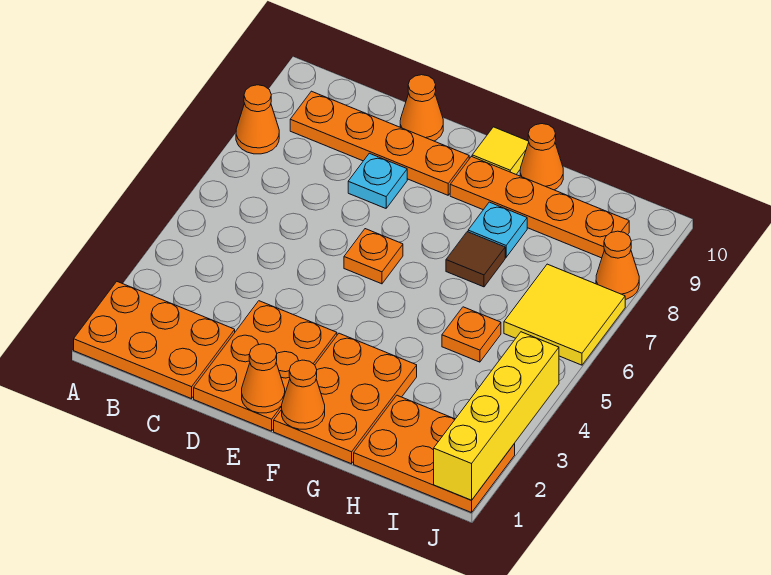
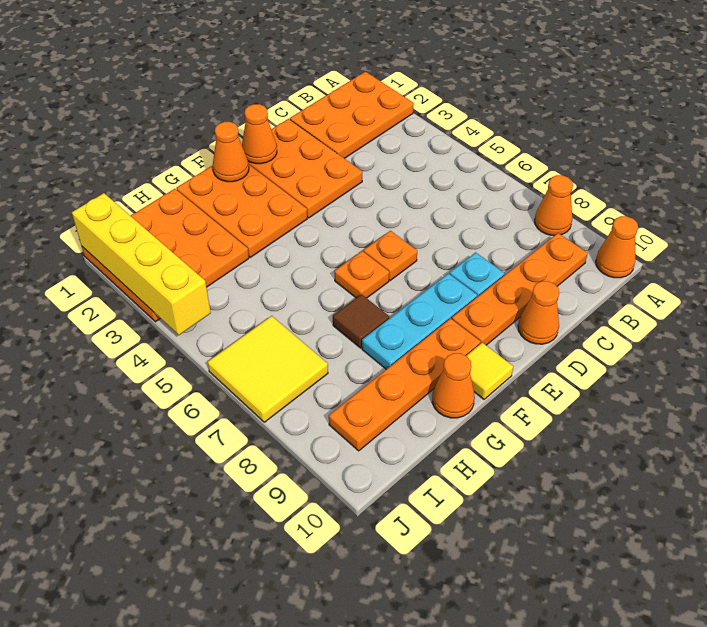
cyan 1x1 plate [468,202,527,257] -> cyan 1x3 plate [362,273,477,369]
orange 2x3 plate [354,395,515,513] -> orange 3x3 plate [82,189,249,322]
orange 1x1 plate [442,307,501,362] -> orange 1x1 plate moved to [334,251,389,298]
orange 1x1 cone [596,231,639,299] -> orange 1x1 cone moved to [596,216,638,278]

